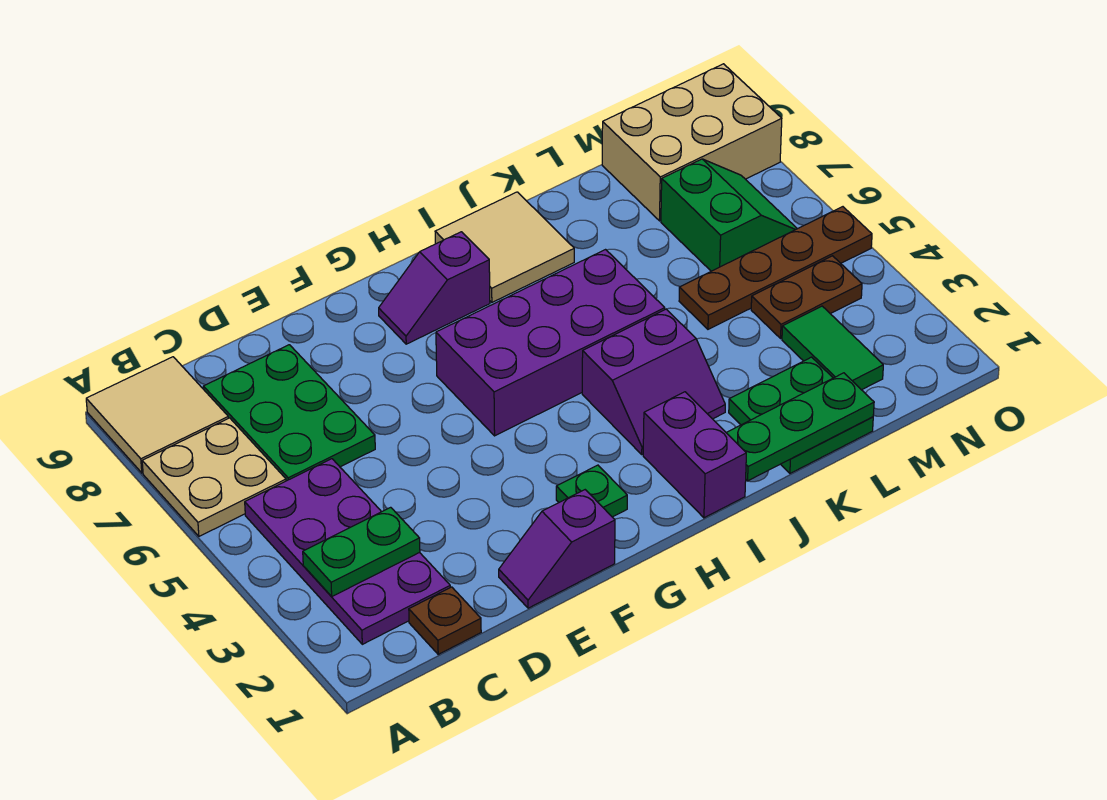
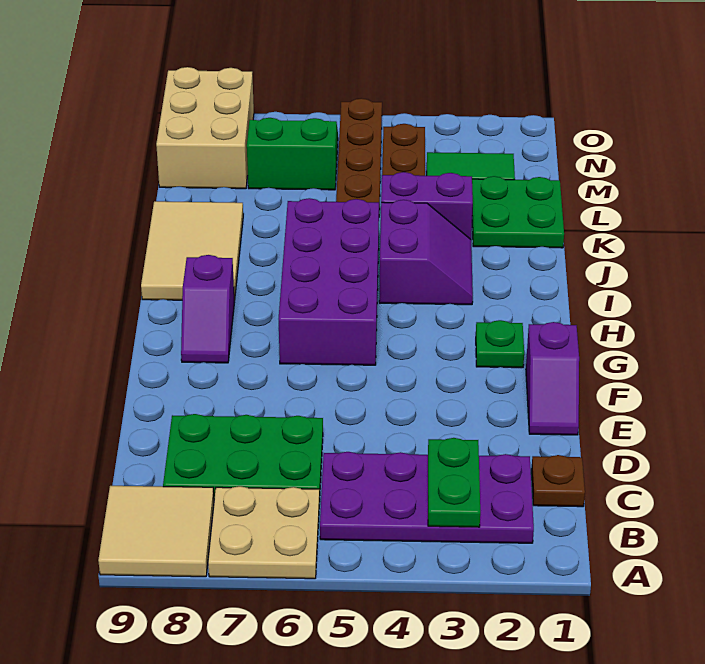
purple 1x2 brick [643,392,746,518] -> purple 1x2 brick moved to [381,172,473,239]
tan 2x2 tile [435,192,574,302] -> tan 2x3 tile [141,201,243,301]
green 1x3 plate [726,373,874,481] -> none

